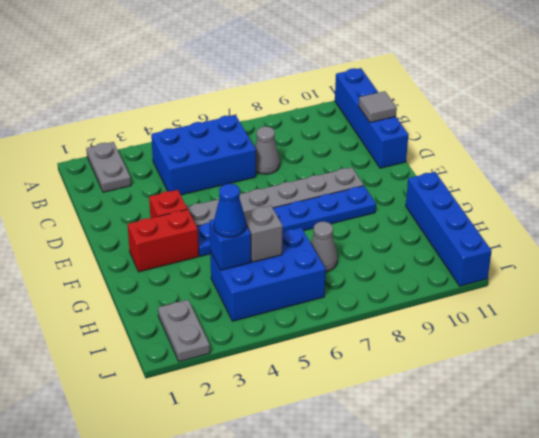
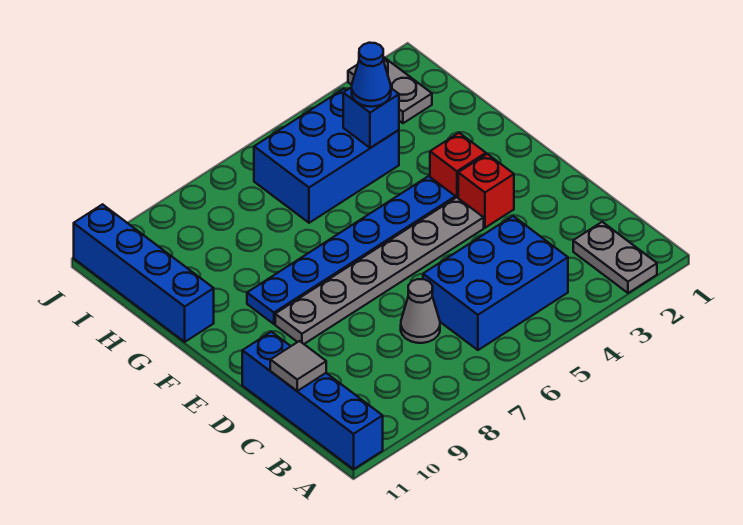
red 1x2 brick [128,209,199,272] -> red 1x1 brick [430,133,486,198]
grey 1x1 brick [244,206,283,262] -> none
grey 1x1 cone [311,222,338,272] -> none

